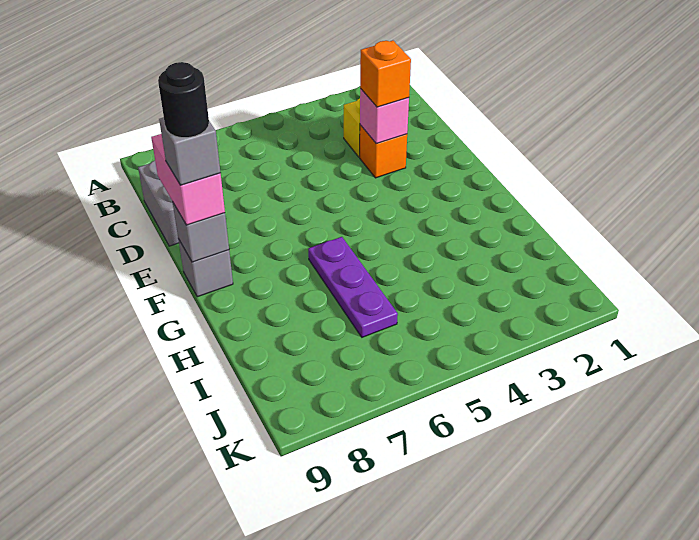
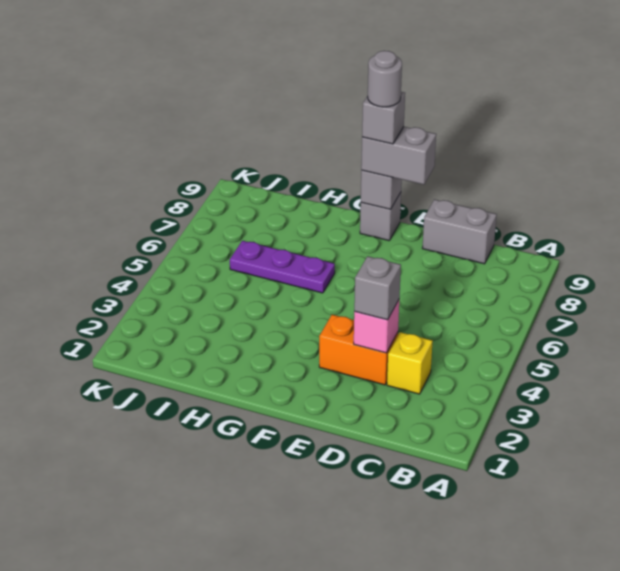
orange 1x1 brick [360,125,407,178] -> orange 1x2 brick [319,315,398,385]
orange 1x1 brick [360,41,411,107] -> grey 1x1 brick [354,256,401,320]
pink 1x2 brick [151,134,225,225] -> grey 1x2 brick [361,127,436,185]
black 1x1 round brick [158,62,209,138] -> grey 1x1 round brick [368,51,402,107]

